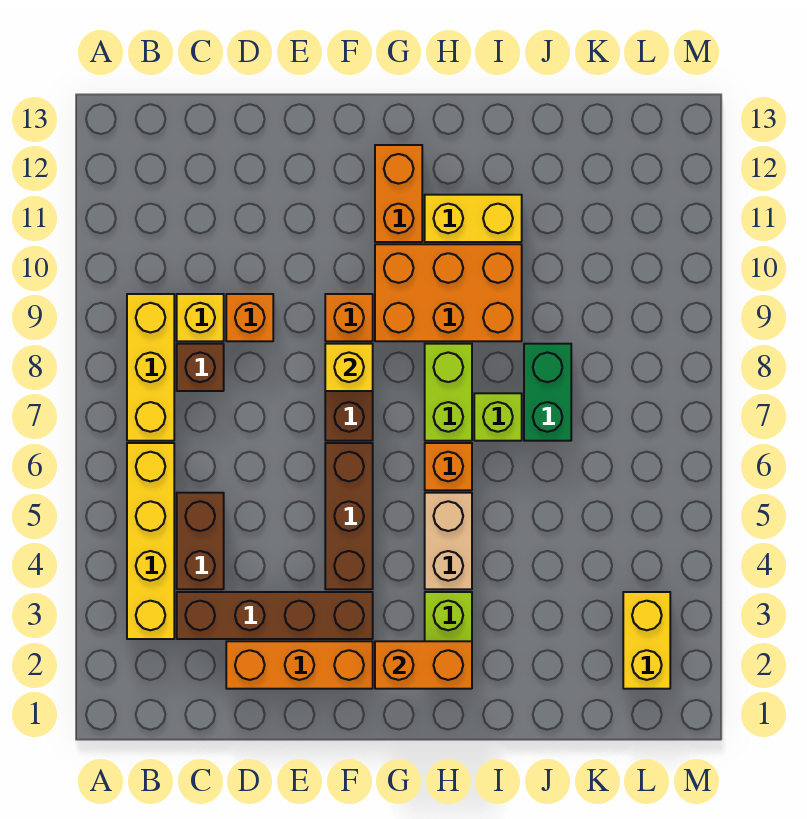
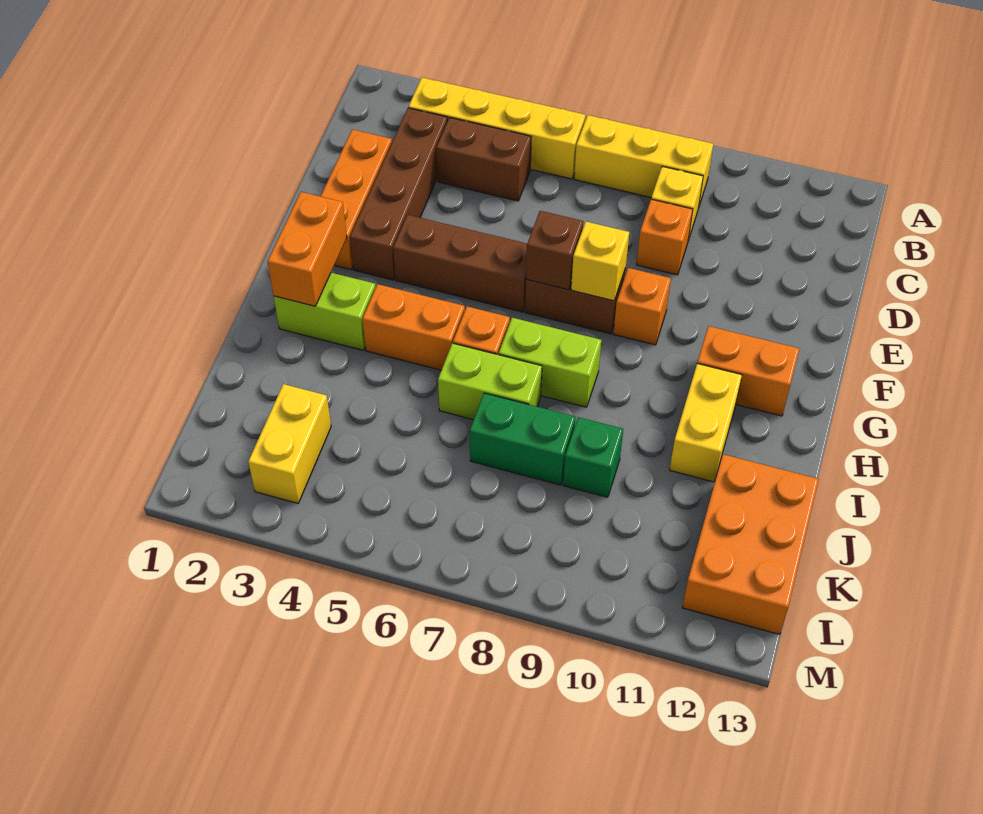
brown 1x1 brick [177,344,224,391] -> brown 1x1 brick moved to [526,211,583,290]
orange 2x3 brick [375,244,522,341] -> orange 2x3 brick moved to [682,454,819,634]
tan 1x2 brick [425,493,472,589] -> orange 1x2 brick [363,284,465,370]
lime 1x1 brick [474,393,522,441] -> lime 1x2 brick [438,343,542,420]
none -> green 1x1 brick [563,417,623,497]
yellow 1x2 brick [623,592,670,689] -> yellow 1x2 brick turned to [248,384,331,503]

